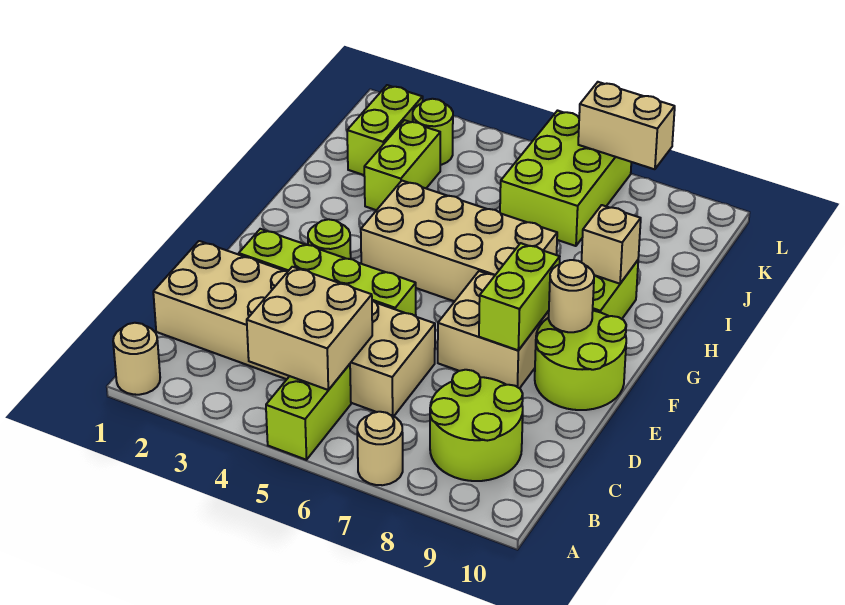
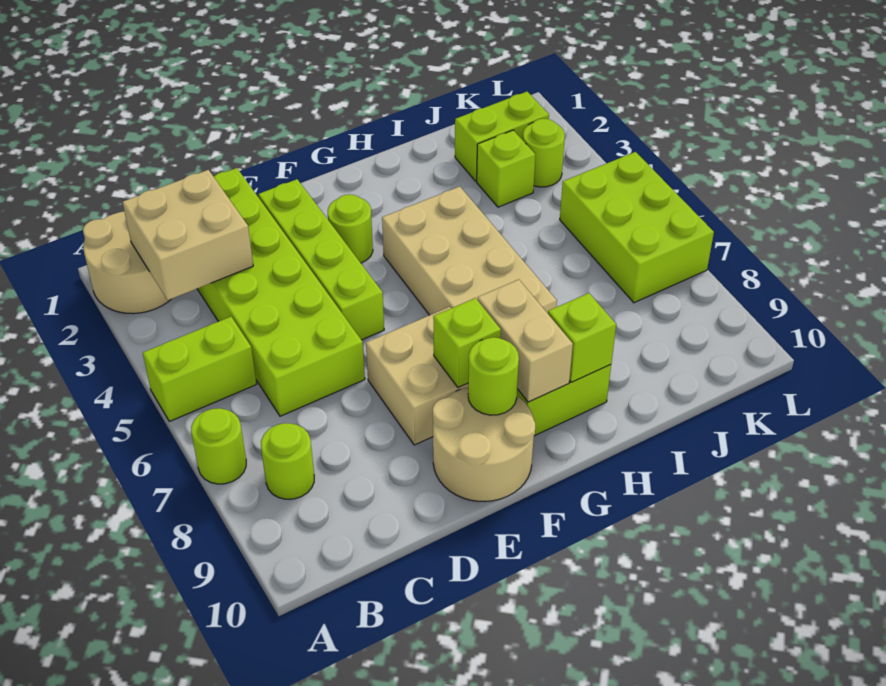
tan 1x1 round brick [113,323,160,395] -> tan 2x2 round brick [83,211,171,314]
tan 1x1 round brick [357,412,403,485] -> lime 1x1 round brick [191,408,246,484]
tan 2x2 brick [247,267,372,390] -> tan 2x2 brick moved to [123,170,253,300]
lime 2x2 round brick [430,370,523,481] -> lime 1x1 round brick [261,423,314,499]
tan 2x6 brick [153,241,435,416] -> lime 2x6 brick [198,168,365,416]
lime 1x2 brick [479,243,560,350] -> lime 1x1 brick [433,298,501,388]
lime 2x2 round brick [535,311,626,410] -> tan 2x2 round brick [433,387,535,502]
tan 1x1 round brick [549,260,594,332] -> lime 1x1 round brick [468,337,519,415]
tan 1x1 brick [581,205,641,284] -> lime 1x1 brick [548,293,616,382]
lime 1x2 brick [364,120,440,210] -> lime 1x1 brick [477,130,535,207]
lime 2x3 brick [500,111,631,246] -> lime 2x3 brick turned to [560,152,714,303]
tan 1x2 brick [578,82,675,169] -> tan 1x2 brick moved to [478,280,573,402]

